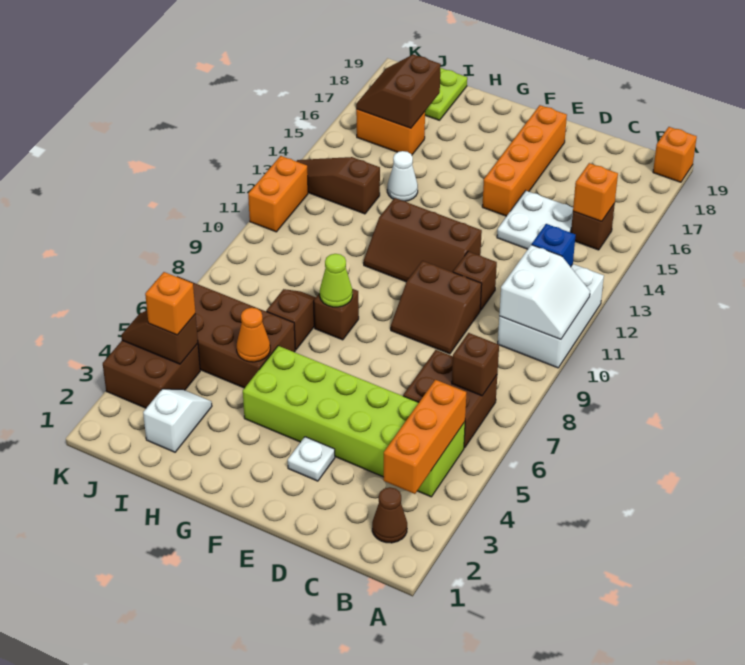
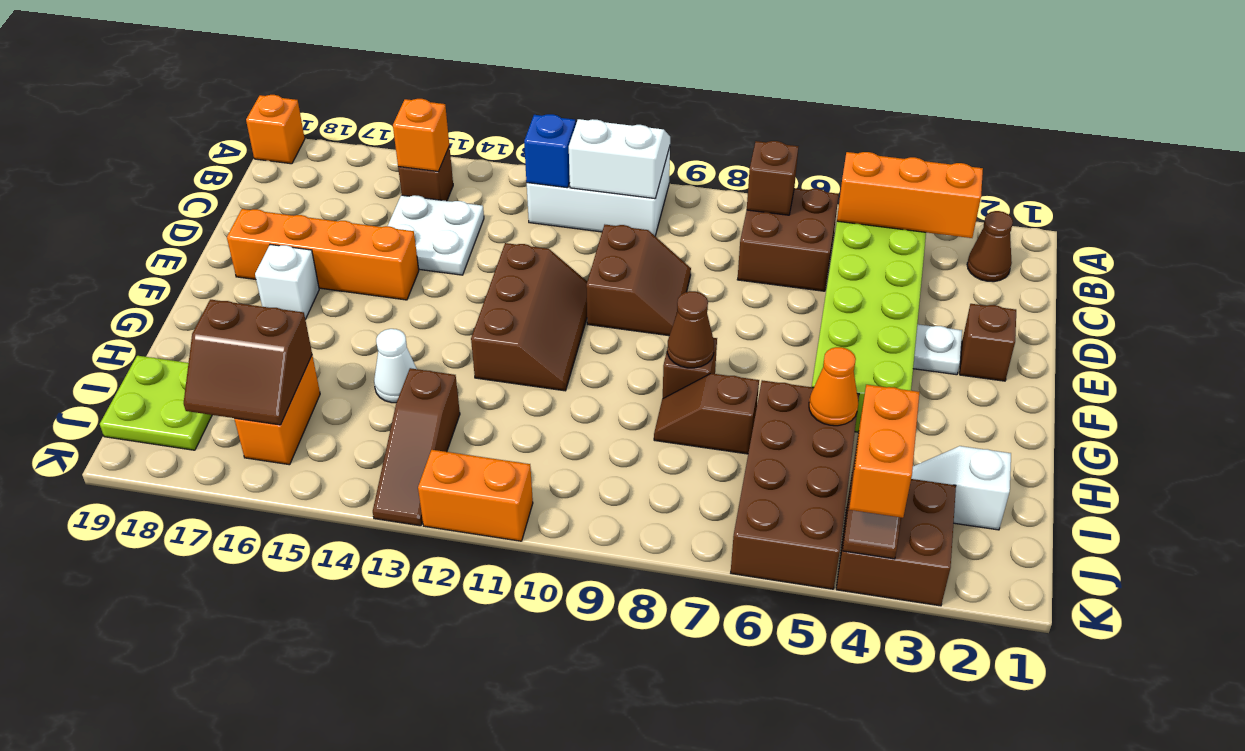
brown 1x1 brick [453,251,497,310] -> brown 1x1 brick moved to [960,304,1016,381]
none -> white 1x1 brick [255,245,319,319]
lime 1x1 cone [320,254,352,307] -> brown 1x1 cone [667,291,714,368]
orange 1x1 brick [145,272,195,335] -> orange 1x2 brick [849,385,920,518]

